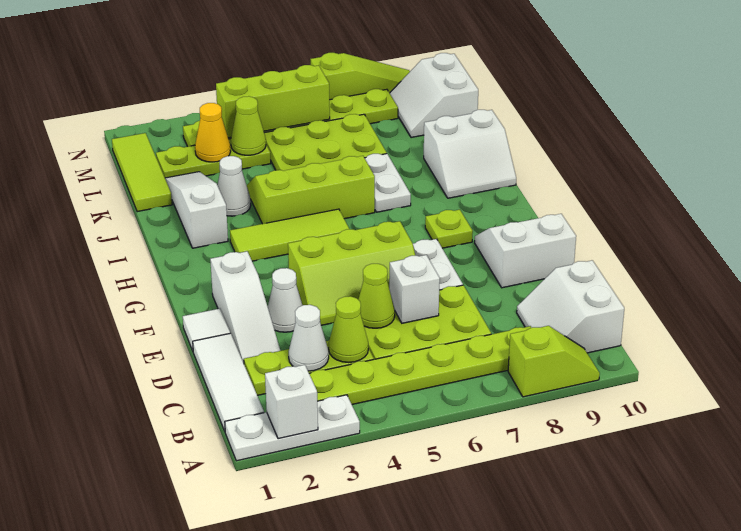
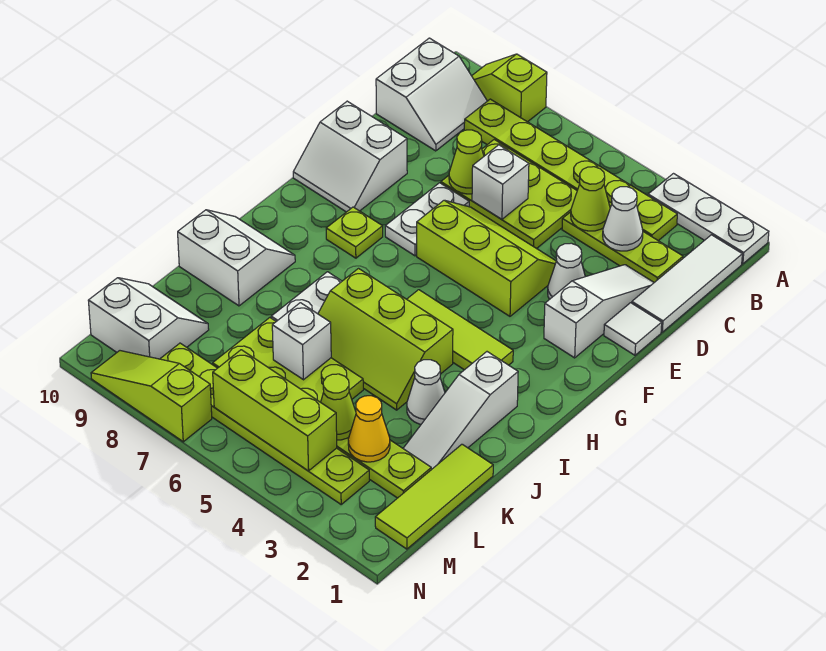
white 1x1 brick [265,365,318,439] -> white 1x1 brick moved to [272,303,331,380]
lime 1x1 cone [358,264,395,328] -> lime 1x1 cone moved to [449,130,484,194]
white 2x2 slope [390,53,478,138] -> white 2x2 slope turned to [88,278,209,359]

